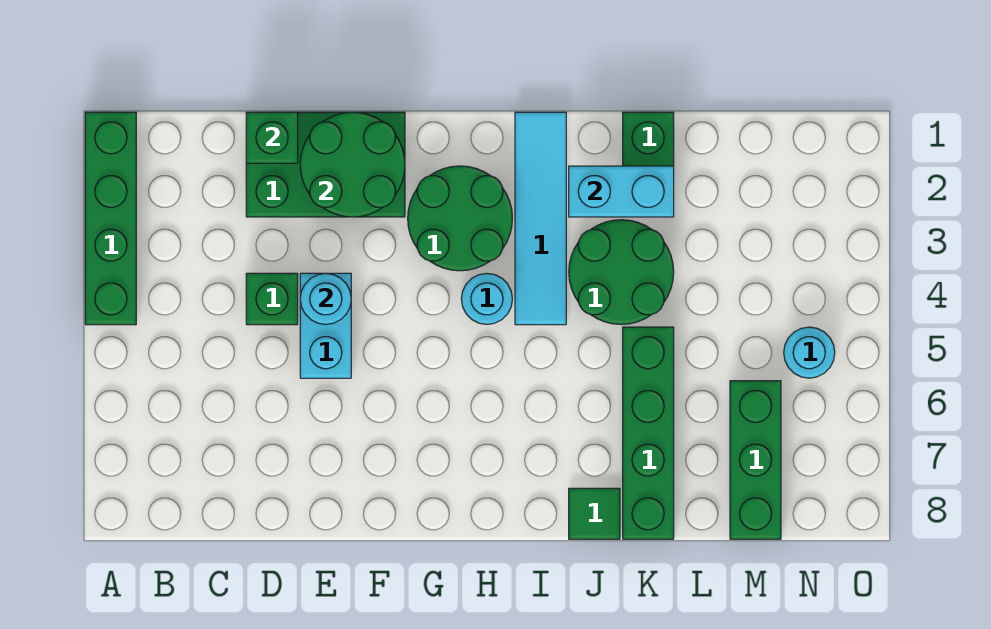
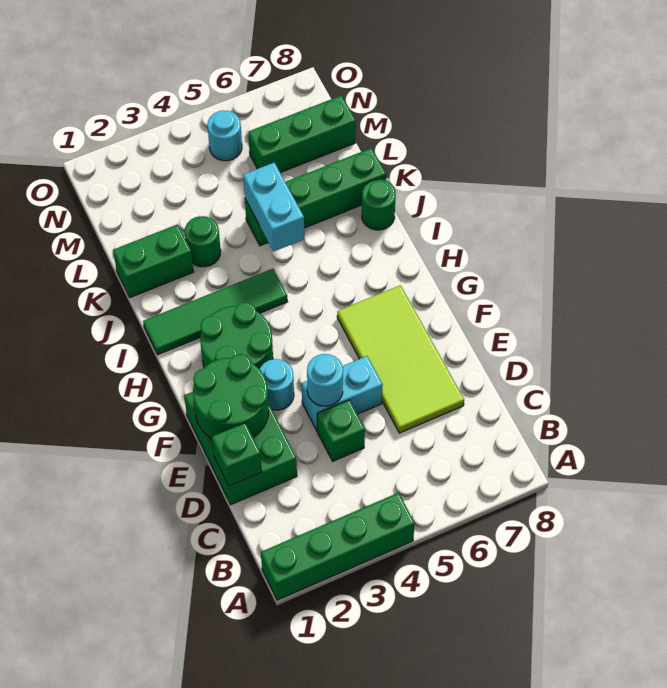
none -> lime 2x4 tile [337,285,464,433]
cyan 1x1 round brick [461,273,512,324] -> cyan 1x1 round brick moved to [259,359,294,410]
cyan 1x4 tile [515,112,566,325] -> green 1x4 tile [143,269,288,355]
cyan 1x2 brick [569,166,674,217] -> cyan 1x2 brick moved to [243,163,305,251]
green 2x2 round brick [569,220,674,325] -> green 1x1 round brick [185,216,221,267]
green 1x1 tile [569,488,620,539] -> green 1x1 round brick [362,179,396,230]

